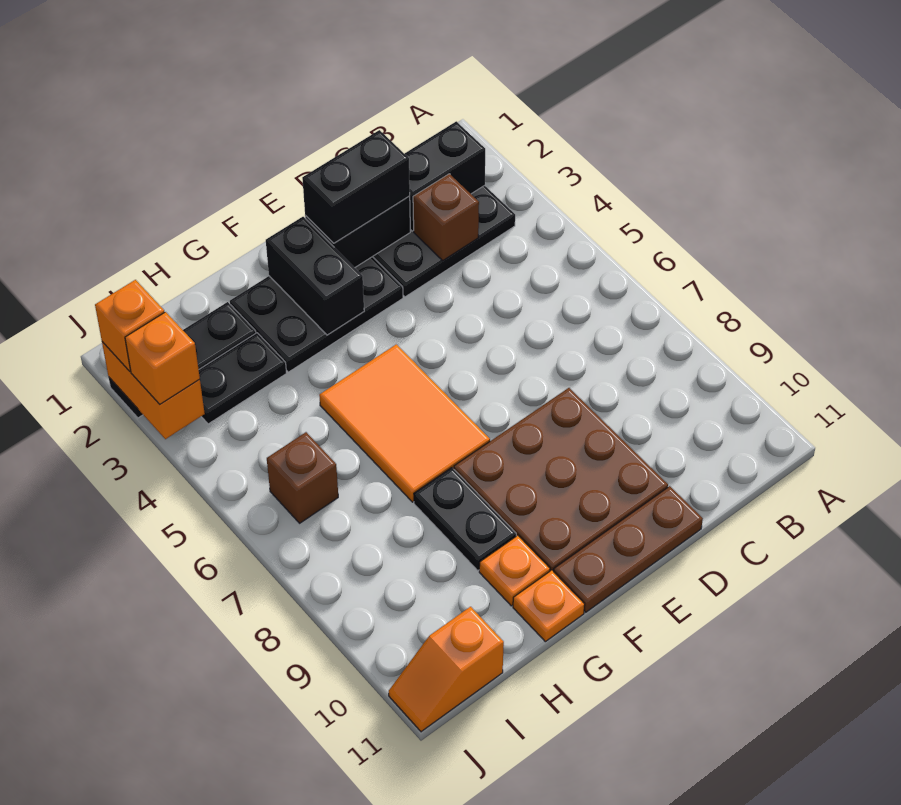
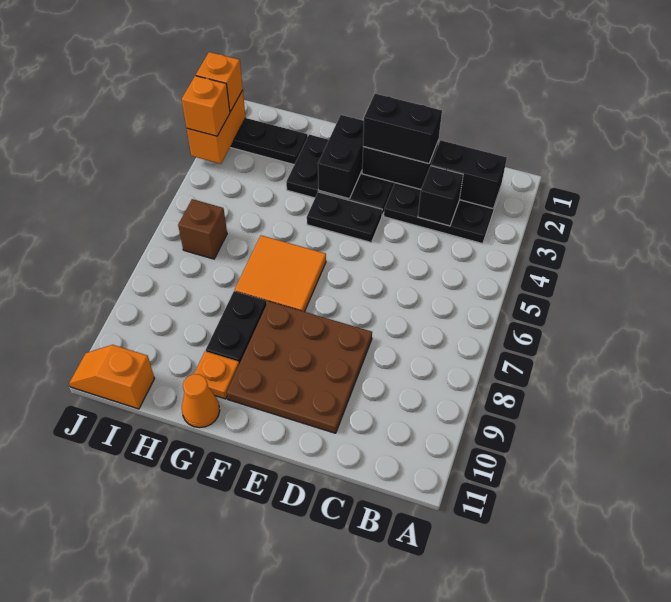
brown 1x1 brick [413,174,479,260] -> black 1x1 brick [418,166,463,226]
brown 1x3 plate [554,486,703,612] -> none
orange 2x3 tile [319,344,490,502] -> orange 2x2 tile [235,235,326,312]
orange 1x1 plate [513,570,585,642] -> orange 1x1 cone [182,374,220,428]
black 1x2 plate [199,333,286,424] -> black 1x2 plate moved to [307,192,382,242]

